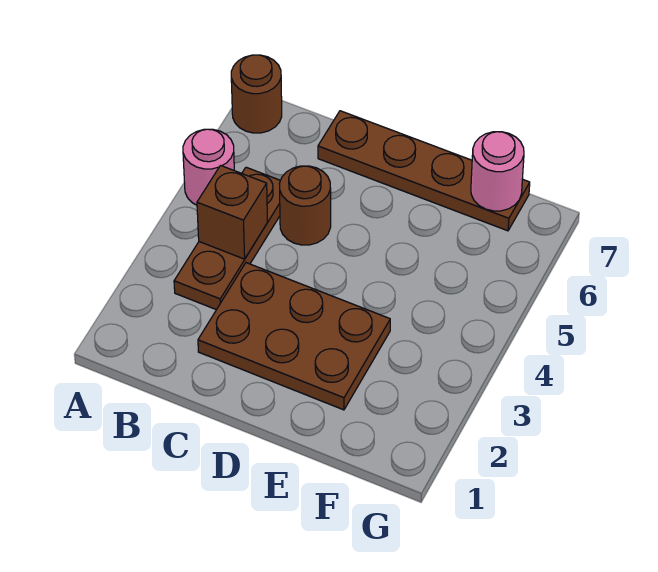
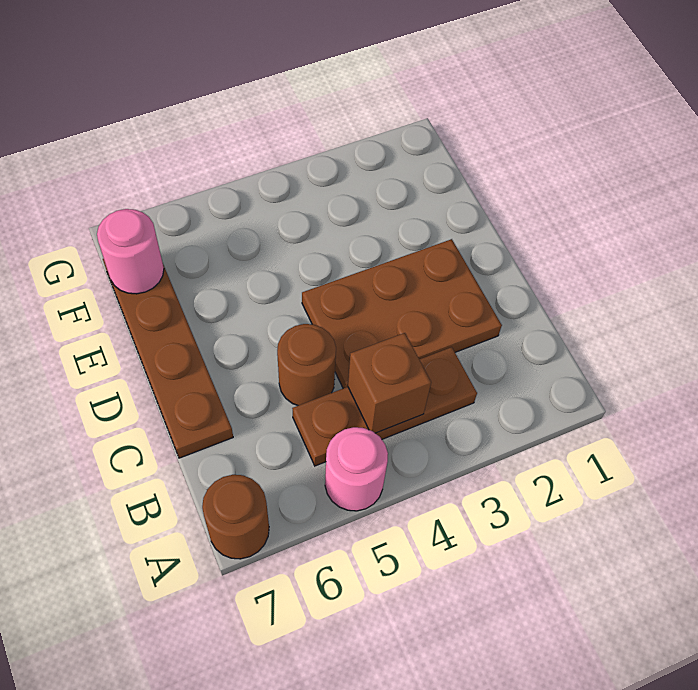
brown 2x3 plate [198,263,390,410] -> brown 2x3 plate turned to [302,239,502,388]

